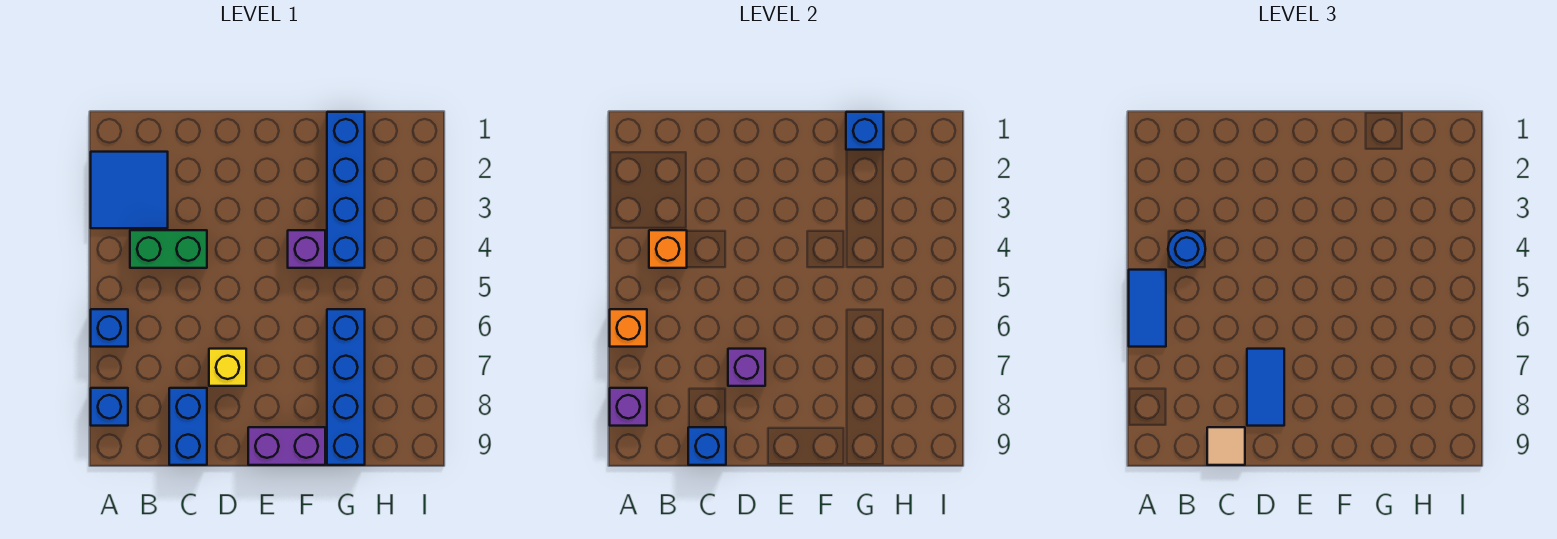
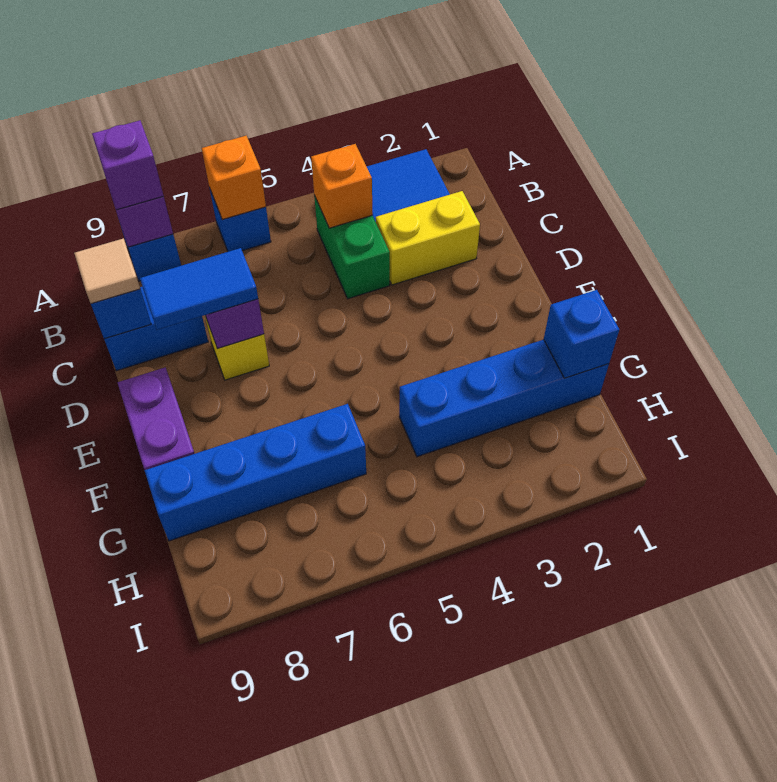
blue 1x2 tile [1129,270,1166,347] -> none
blue 1x1 round brick [1168,230,1205,268] -> none
none -> yellow 1x2 brick [376,191,480,285]
purple 1x1 brick [288,230,325,268] -> purple 1x1 brick moved to [92,120,164,210]

